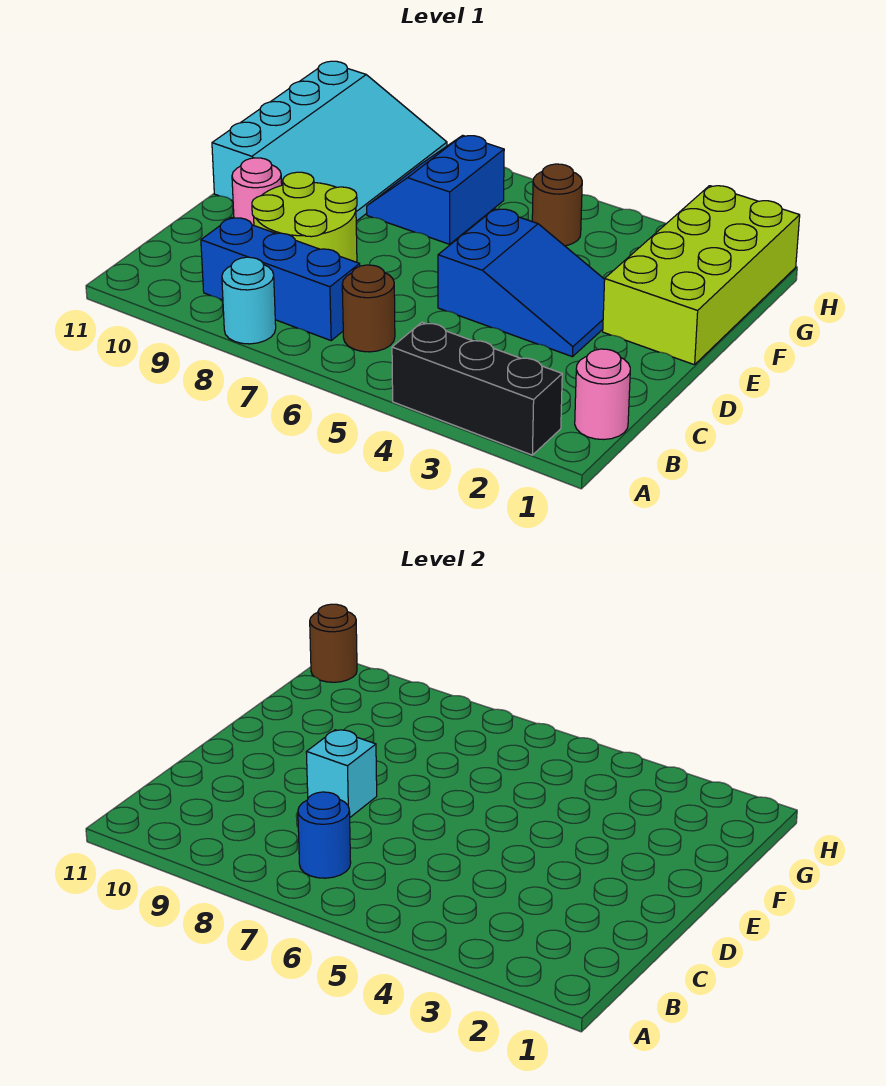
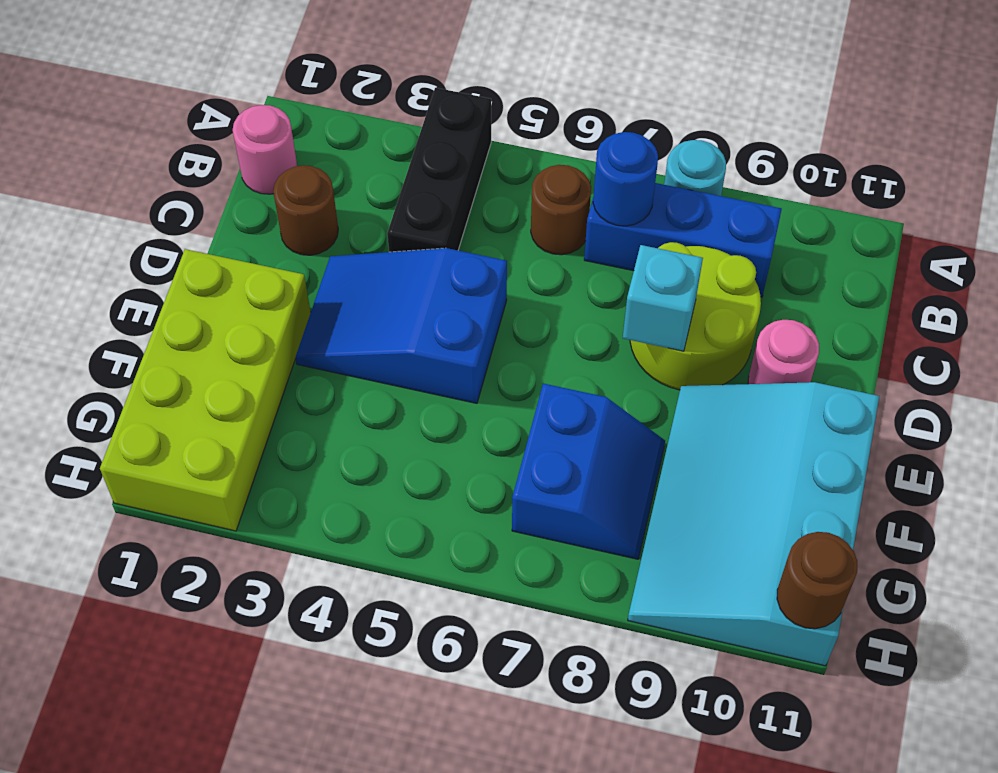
black 1x3 brick [392,322,562,455] -> black 1x3 brick turned to [387,88,491,252]
brown 1x1 round brick [532,164,582,246] -> brown 1x1 round brick moved to [273,165,338,255]

